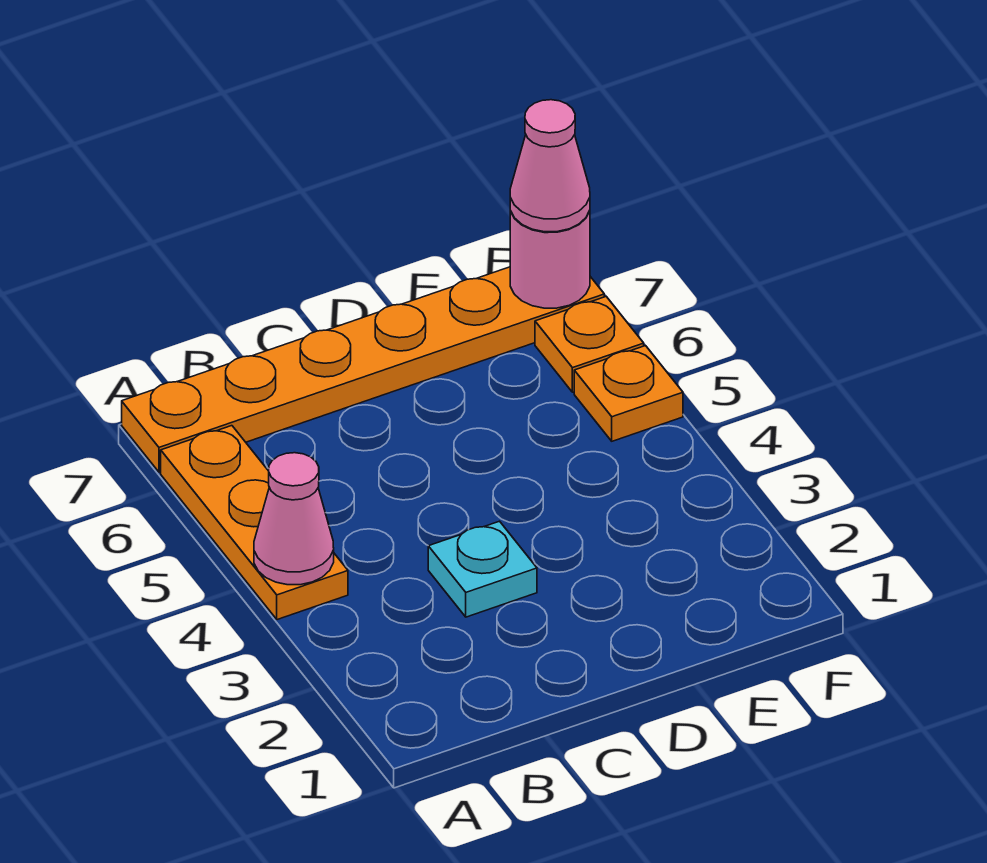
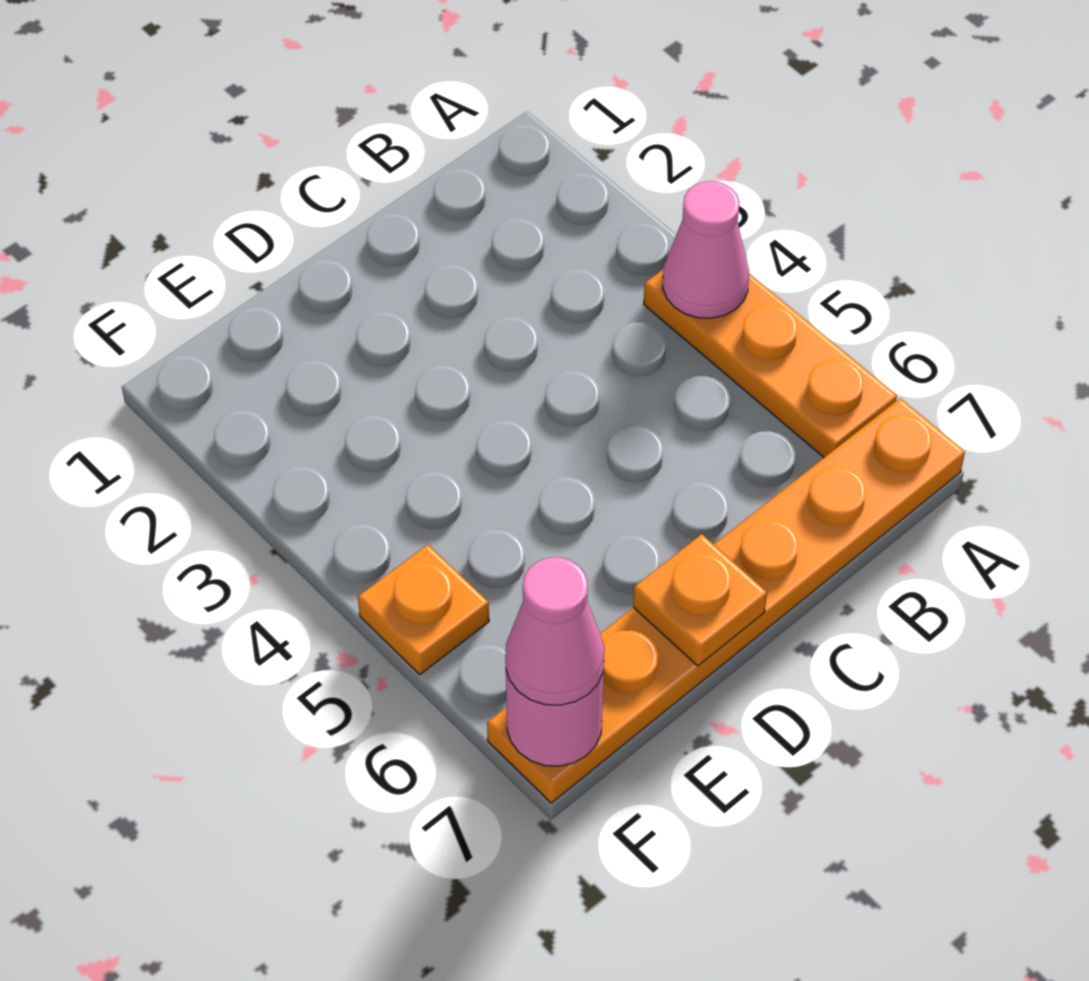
cyan 1x1 plate [428,521,537,617] -> none
orange 1x1 plate [535,297,644,392] -> orange 1x1 plate moved to [633,534,767,666]

